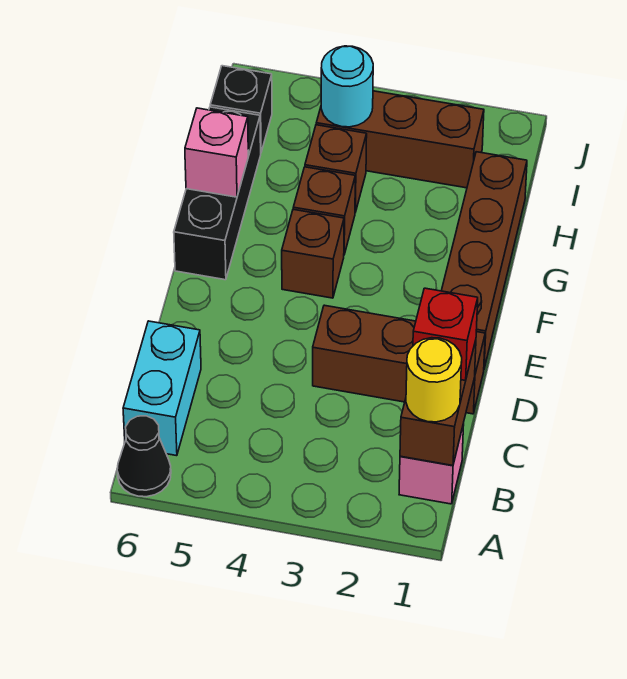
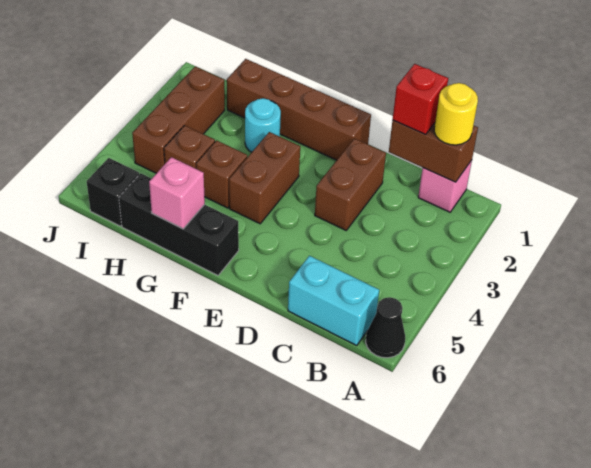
brown 1x3 brick [313,305,485,414] -> brown 1x2 brick [315,138,386,230]
brown 1x1 brick [282,209,344,298] -> brown 1x2 brick [229,132,300,224]
cyan 1x1 round brick [321,46,373,127] -> cyan 1x1 round brick moved to [245,98,281,152]

